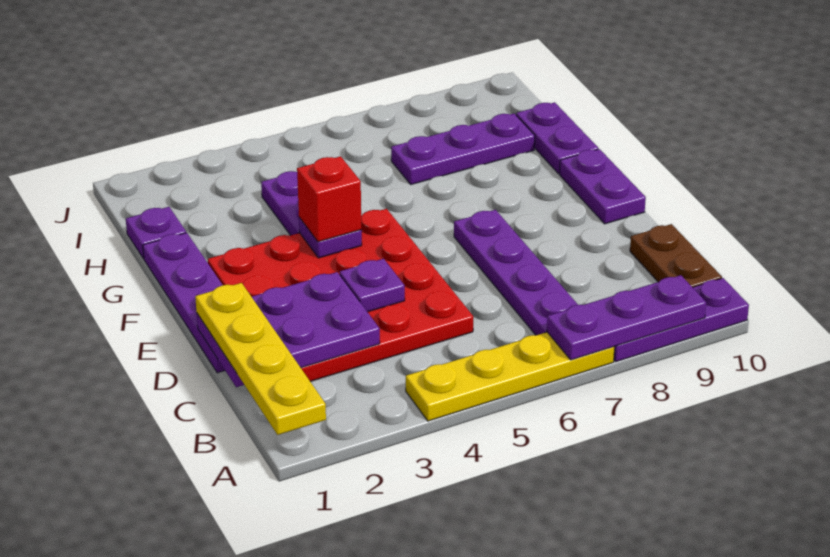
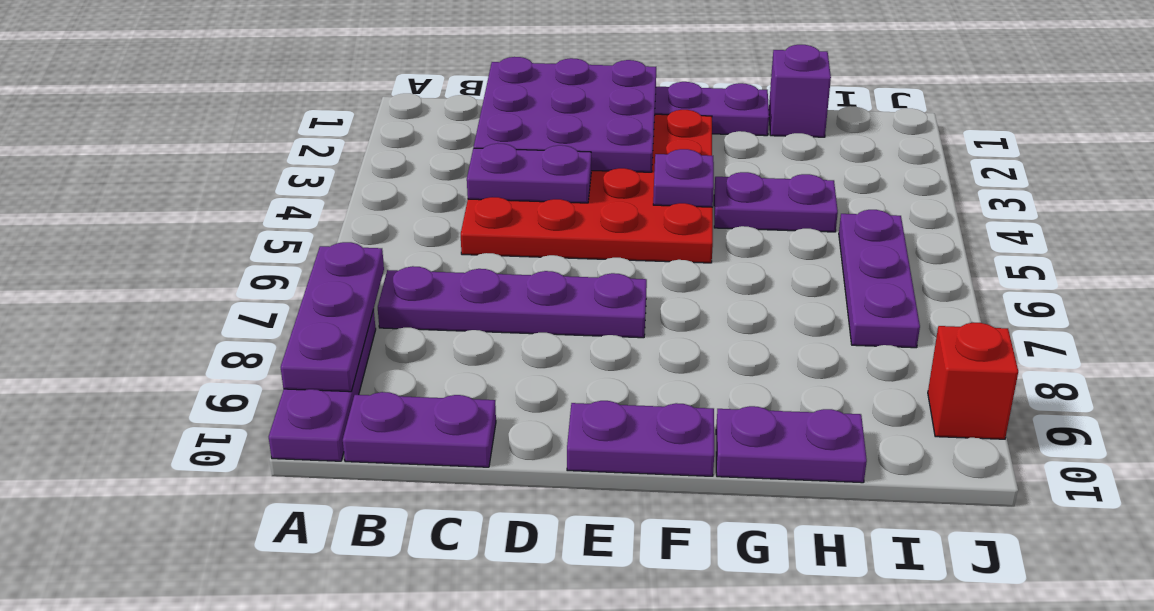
yellow 1x4 plate [195,283,326,435] -> none
yellow 1x4 plate [406,332,615,421] -> none
brown 1x2 plate [630,224,722,287] -> purple 1x2 plate [343,392,496,467]
purple 2x3 plate [197,272,380,387] -> purple 3x3 plate [474,57,656,172]
purple 1x1 plate [340,259,405,312] -> purple 1x2 plate [467,143,591,203]
red 1x1 brick [297,156,361,242] -> red 1x1 brick moved to [928,323,1018,439]
purple 1x1 plate [126,207,186,259] -> purple 1x1 brick [769,45,831,137]
purple 1x3 plate [391,114,535,184] -> purple 1x3 plate moved to [839,210,920,348]

